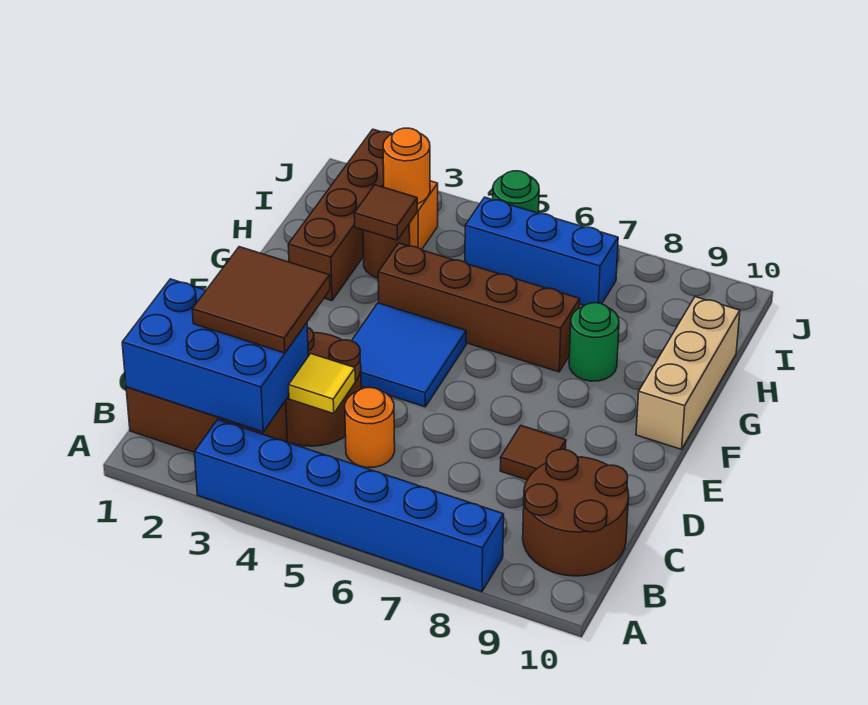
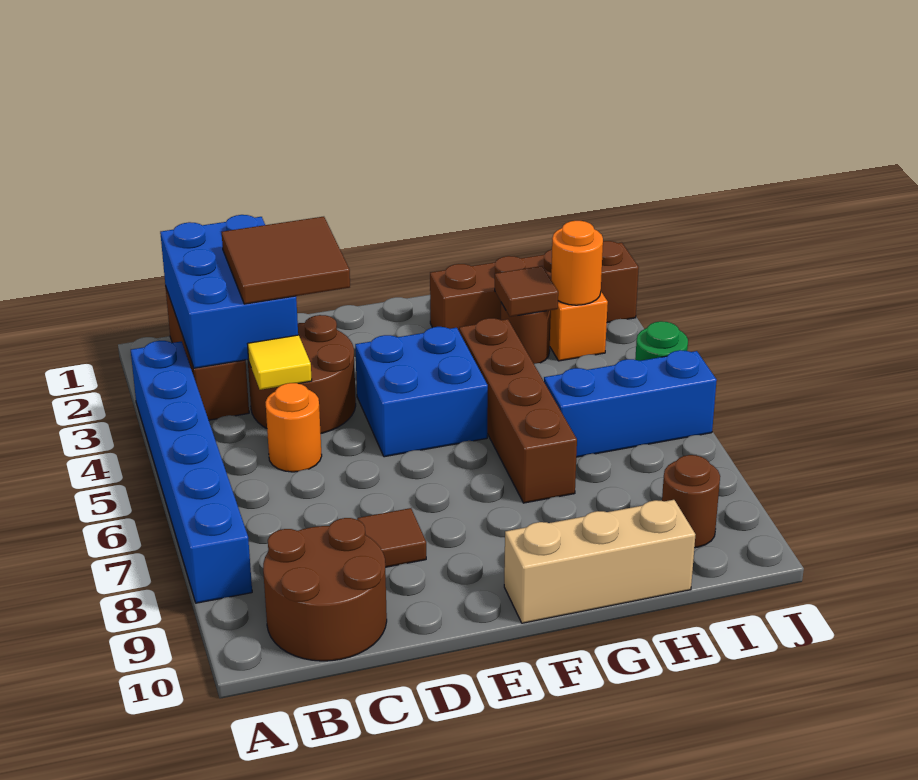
blue 2x2 tile [352,303,466,407] -> blue 2x2 brick [355,327,488,457]
green 1x1 round brick [569,303,619,381] -> none
blue 1x3 brick [465,197,618,305] -> blue 1x3 brick turned to [544,350,717,457]
none -> brown 1x1 round brick [662,455,720,548]

